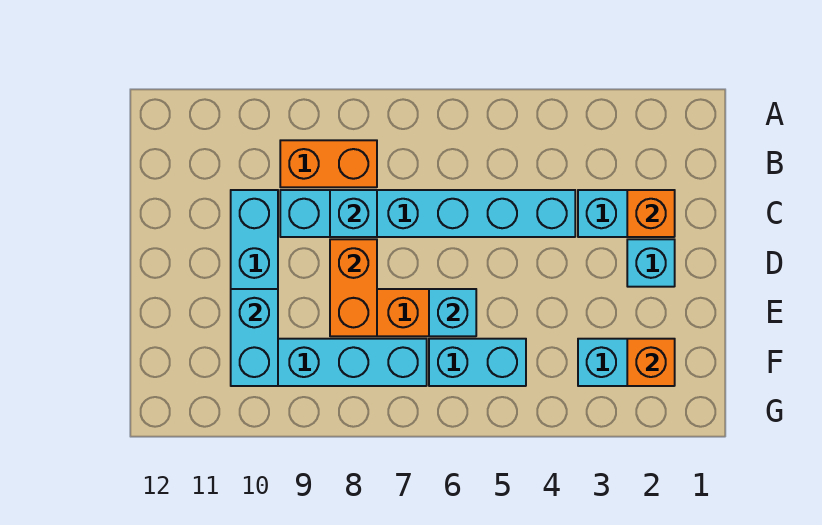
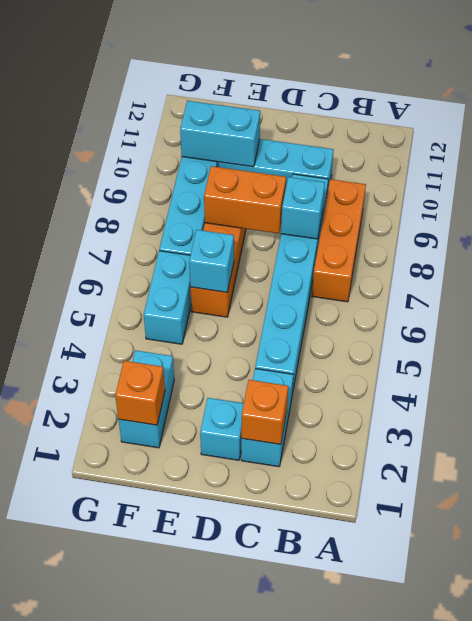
orange 1x2 brick [280,140,377,187] -> orange 1x3 brick [312,179,366,302]

